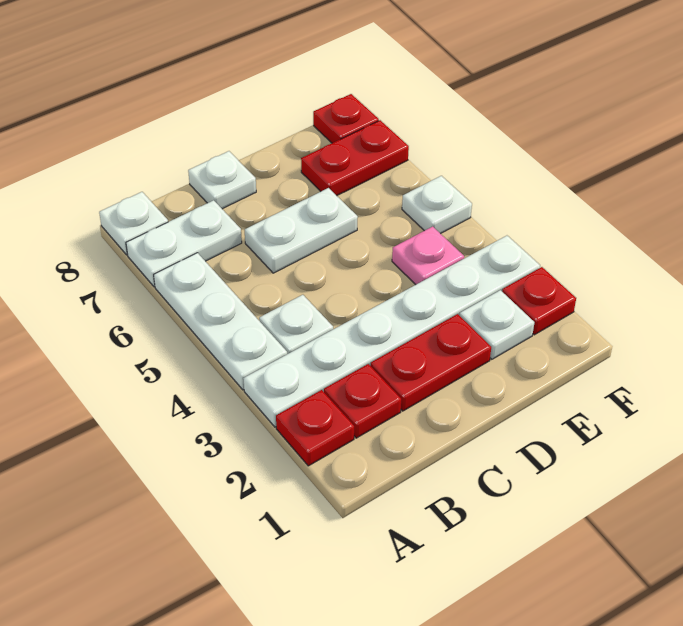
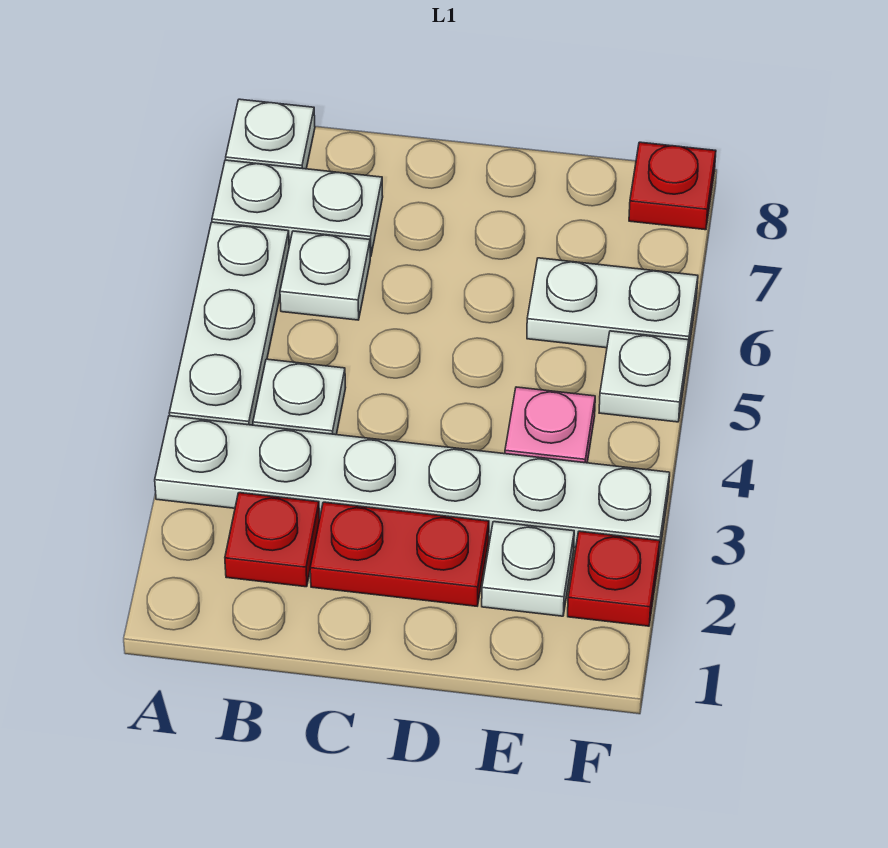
red 1x1 plate [276,390,354,466] -> none
white 1x2 plate [245,188,358,273] -> white 1x2 plate moved to [527,258,698,353]
white 1x1 plate [188,151,256,209] -> white 1x1 plate moved to [280,231,370,320]
red 1x2 plate [301,120,409,196] -> none

